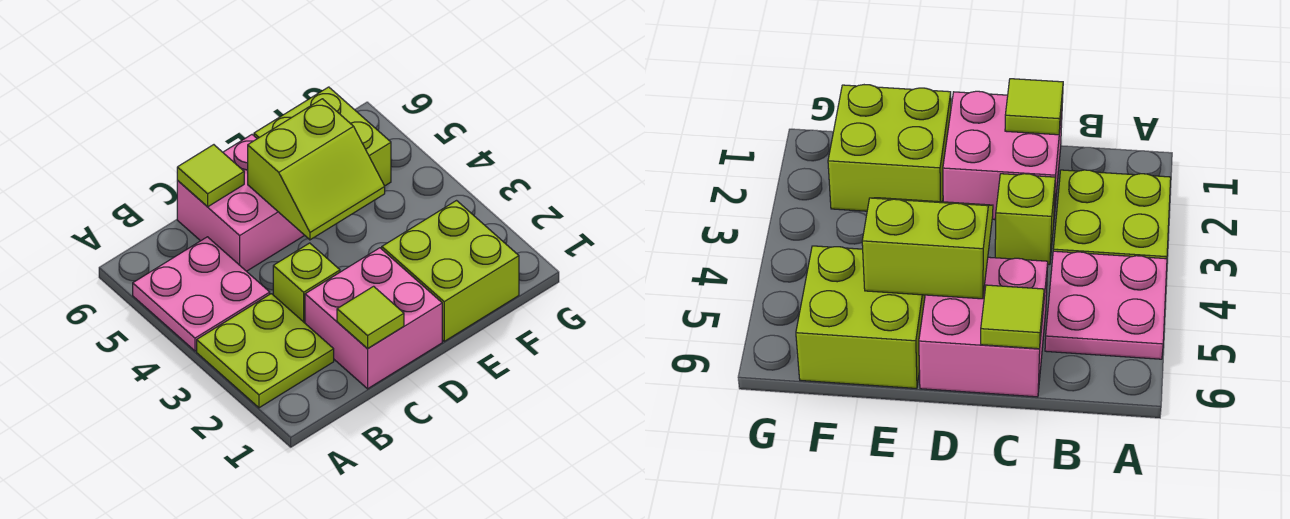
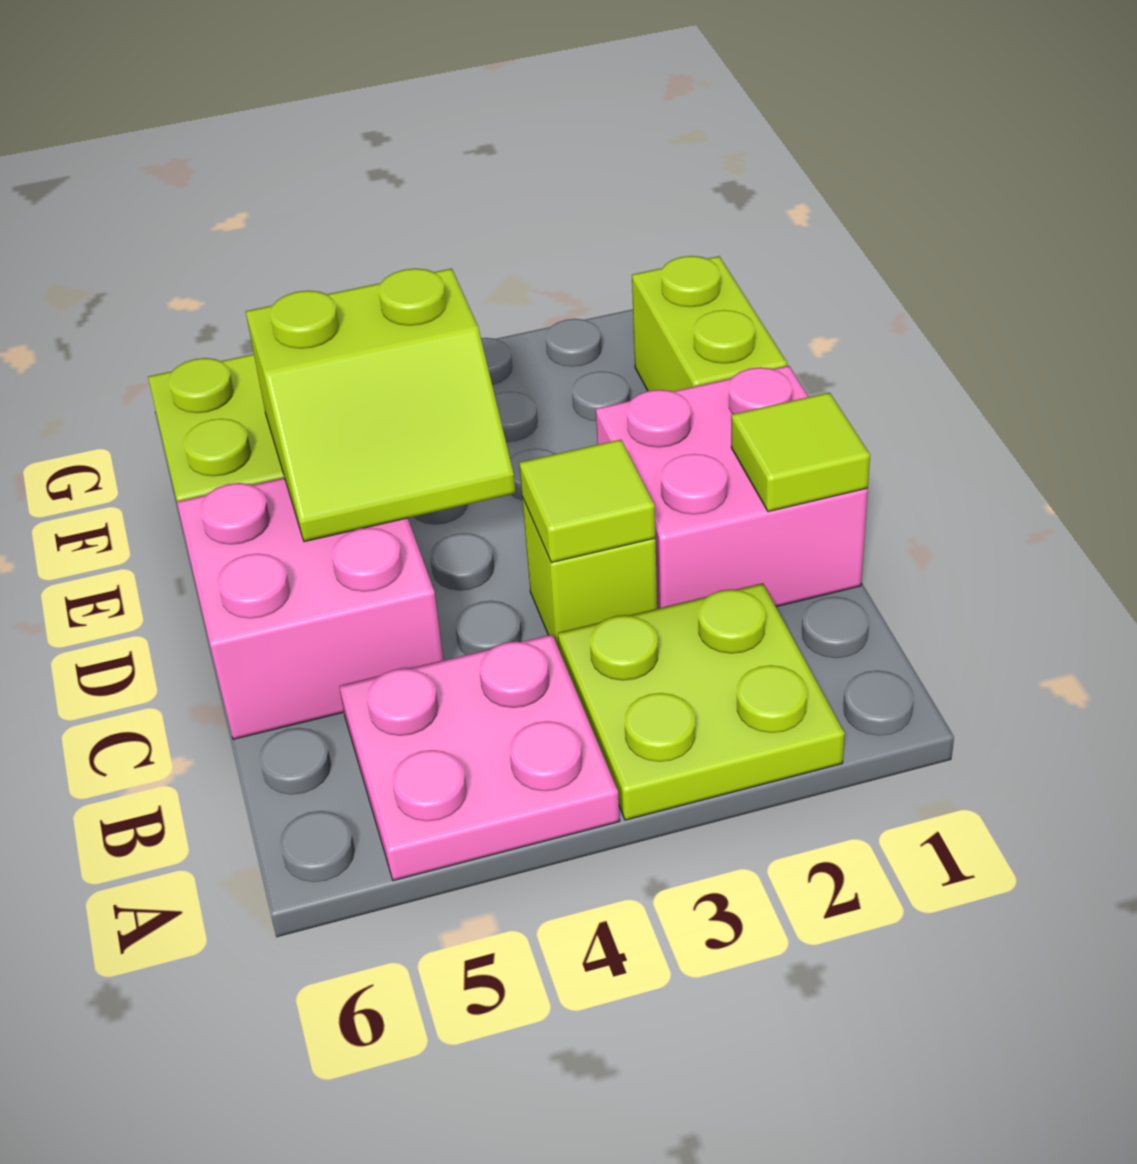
lime 1x1 tile [177,145,244,207] -> lime 1x1 tile moved to [519,440,655,563]
lime 2x2 slope [248,99,385,240] -> lime 2x2 slope turned to [246,269,516,542]
lime 2x2 brick [382,201,519,341] -> lime 1x2 brick [632,256,787,391]

